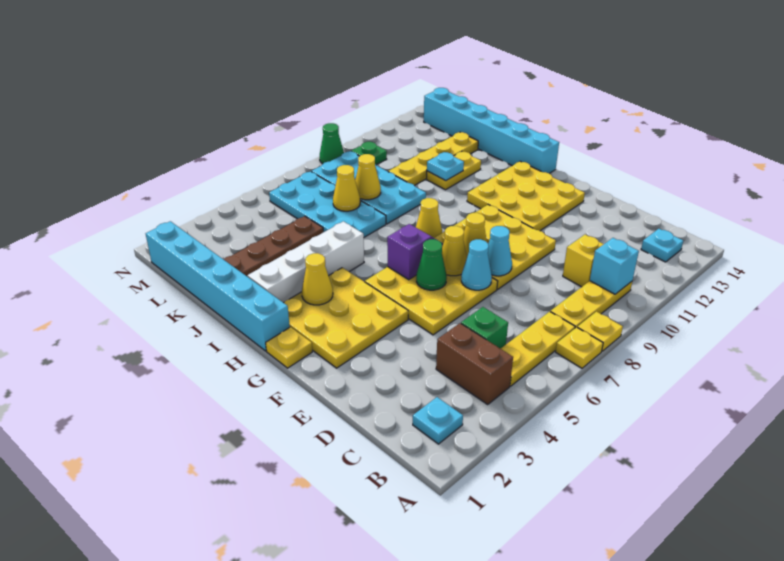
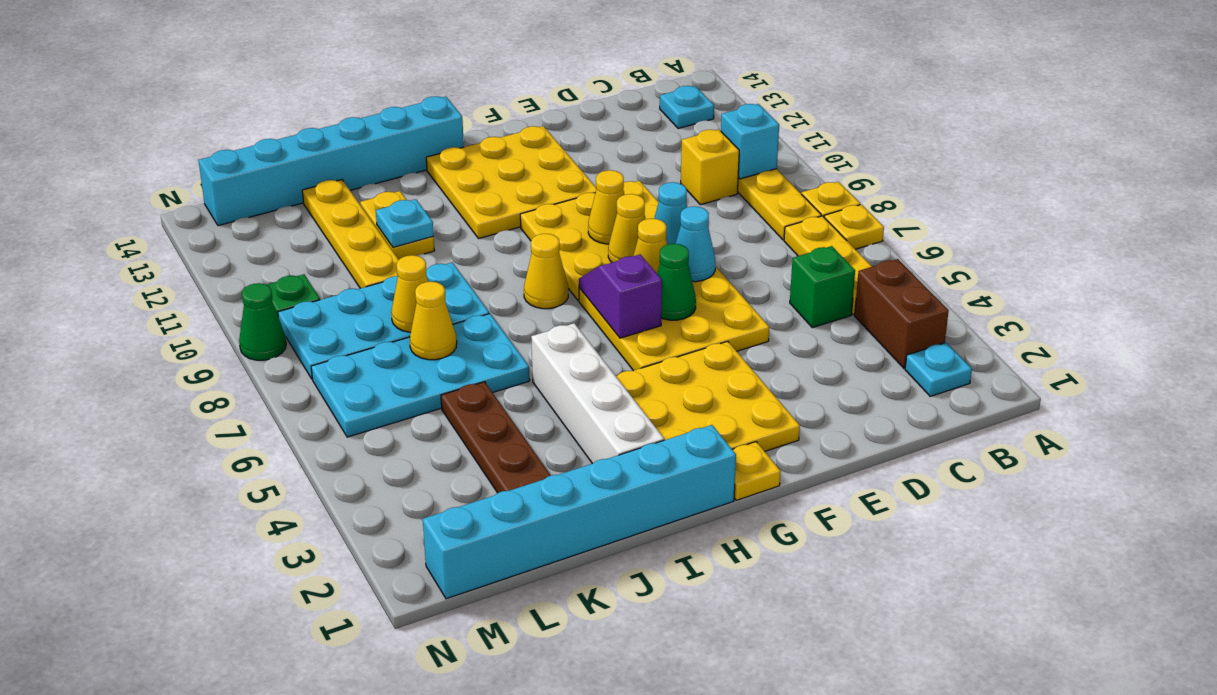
brown 1x2 brick [436,323,513,404] -> brown 1x2 brick turned to [855,259,949,368]
yellow 1x1 cone [302,253,333,305] -> yellow 1x1 cone moved to [588,170,625,244]

